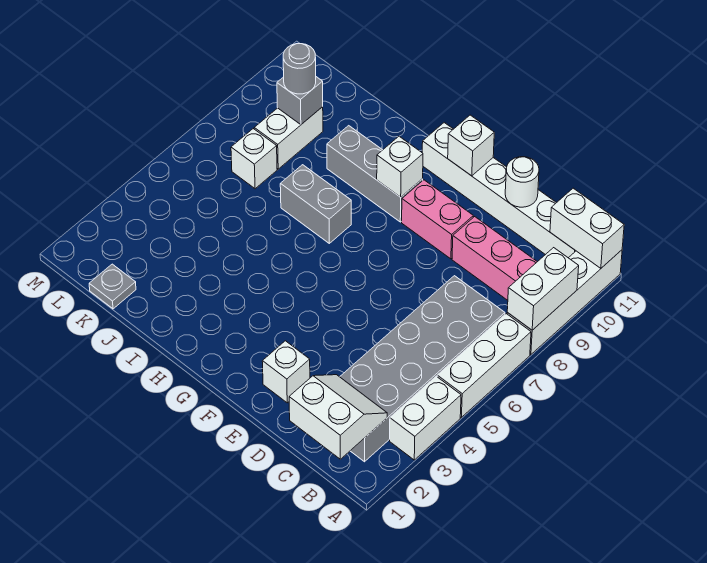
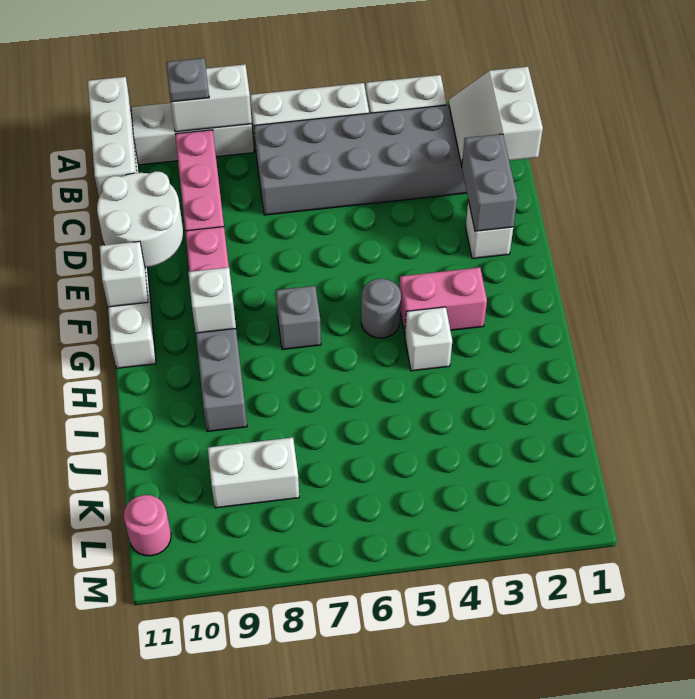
white 1x2 brick [550,188,624,268] -> white 1x3 brick [88,77,137,197]
white 1x1 round brick [505,157,539,207] -> white 2x2 round brick [97,171,183,268]
none -> pink 1x2 brick [400,267,487,335]
grey 1x2 brick [280,165,351,243] -> grey 1x2 brick moved to [462,134,517,231]
grey 1x1 plate [89,264,136,309] -> grey 1x1 plate moved to [166,58,209,102]
white 1x1 brick [231,129,277,189] -> white 1x1 brick moved to [405,307,452,371]
grey 1x1 brick [277,77,323,125] -> grey 1x1 brick moved to [276,286,321,349]
grey 1x1 round brick [283,44,316,94] -> grey 1x1 round brick moved to [361,279,401,338]
none -> pink 1x1 round brick [124,495,171,556]

